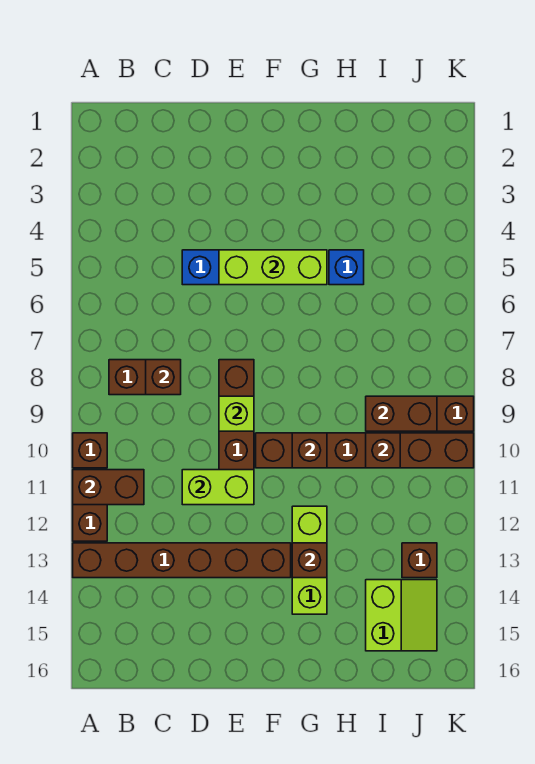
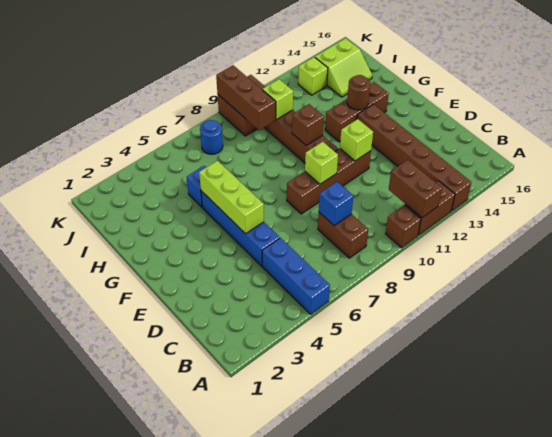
none -> blue 1x3 brick [262,238,330,314]
brown 1x1 brick [146,360,181,395] -> blue 1x1 brick [319,182,353,226]
lime 1x2 brick [182,470,254,505] -> lime 1x1 brick [340,119,373,161]
lime 1x3 brick [292,506,327,614] -> brown 1x3 brick [325,82,389,142]
brown 1x1 brick [292,543,327,578] -> brown 1x1 round brick [347,75,370,110]
brown 1x2 brick [366,396,437,431] -> brown 1x3 brick [216,65,276,130]
brown 1x1 brick [366,433,400,468] -> lime 1x1 brick [262,79,293,120]
lime 2x2 slope [366,580,437,651] -> lime 2x2 slope turned to [315,38,372,97]
none -> blue 1x1 round brick [200,120,223,154]
brown 1x1 brick [402,543,437,578] -> lime 1x1 brick [298,57,328,95]

